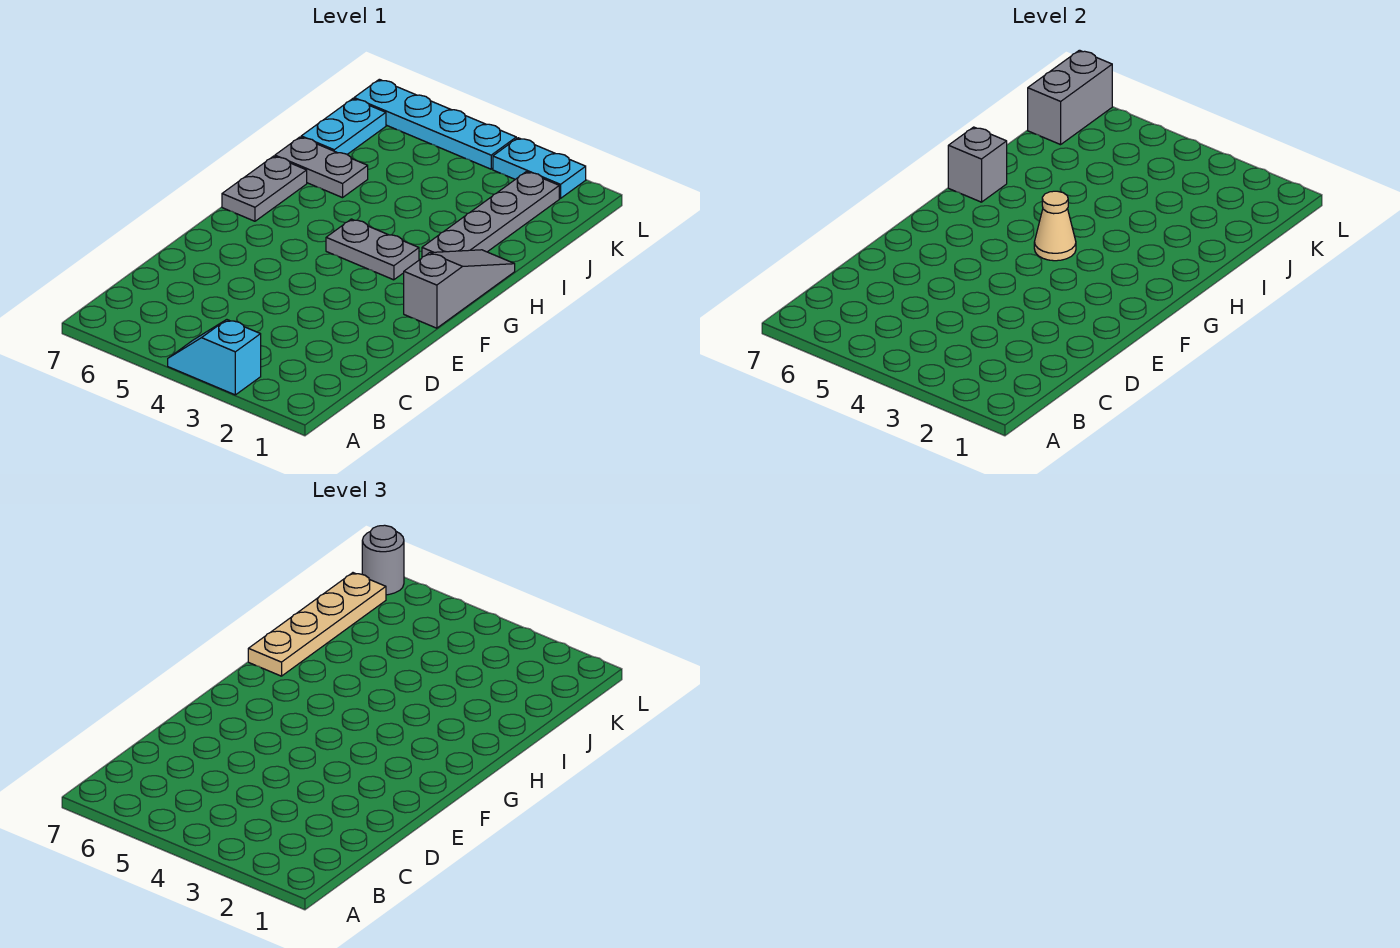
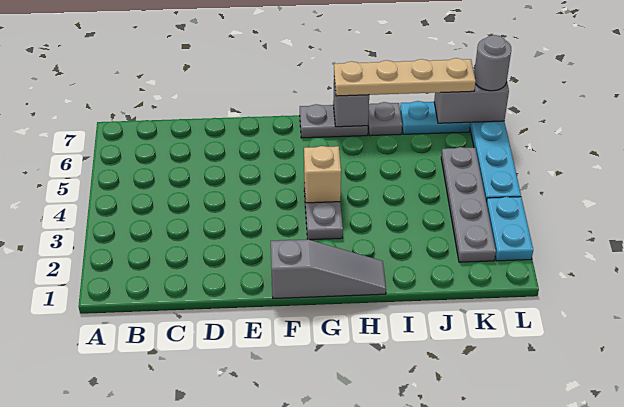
cyan 1x2 slope [168,320,261,395] -> none
tan 1x1 cone [1034,191,1076,261] -> tan 1x1 brick [304,146,341,203]
grey 1x4 plate [422,172,559,257] -> grey 1x4 plate turned to [441,147,496,262]
grey 1x2 plate [275,137,368,198] -> grey 1x1 plate [368,102,402,136]

